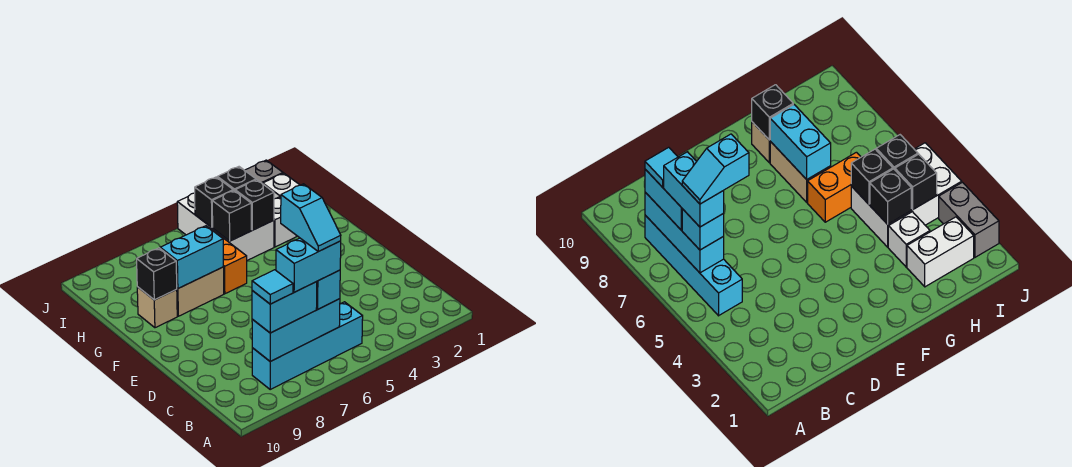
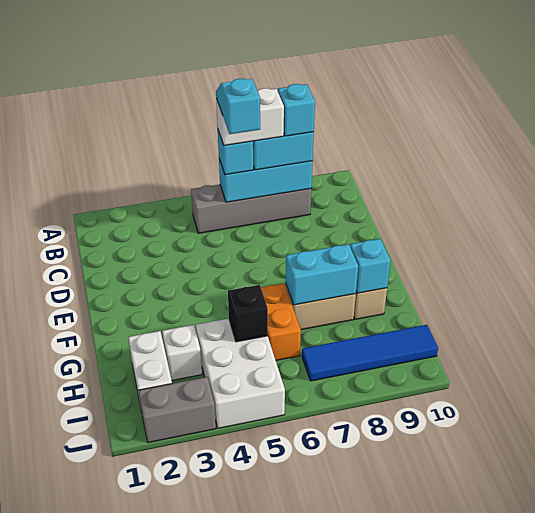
cyan 1x4 brick [252,302,363,389] -> grey 1x4 brick [191,185,311,233]
cyan 1x2 brick [276,238,341,292] -> white 1x2 brick [216,88,284,145]
cyan 1x1 tile [252,270,293,304] -> cyan 1x1 brick [278,84,315,136]
black 1x1 brick [137,248,177,300] -> cyan 1x1 brick [350,239,391,293]
black 1x1 brick [235,180,274,230] -> none
black 1x1 brick [217,167,256,191] -> none
black 1x1 brick [195,177,233,227] -> none
none -> blue 1x4 tile [302,325,438,381]

